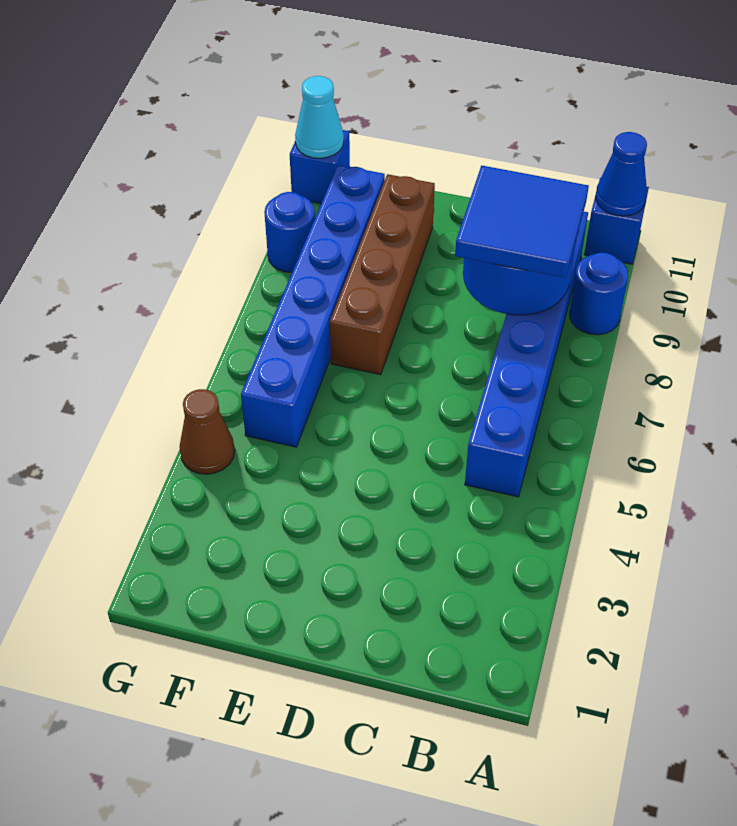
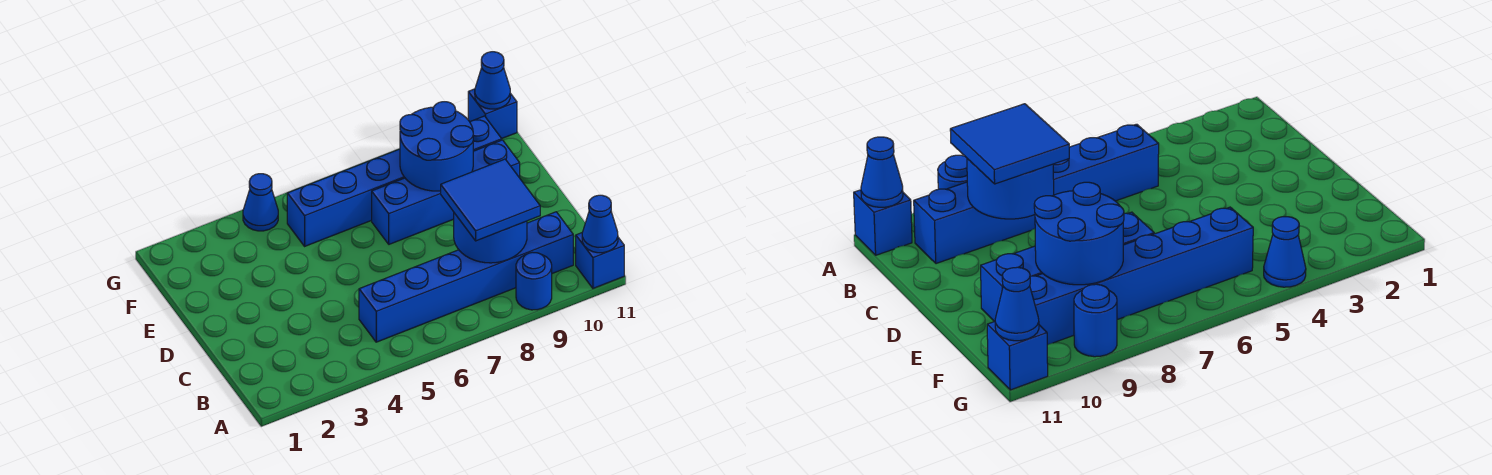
brown 1x4 brick [330,174,435,375] -> blue 1x4 brick [372,140,520,244]
none -> blue 2x2 round brick [400,102,473,191]
brown 1x1 cone [179,389,235,474] -> blue 1x1 cone [243,174,278,231]
cyan 1x1 cone [295,76,344,158] -> blue 1x1 cone [475,52,510,109]

